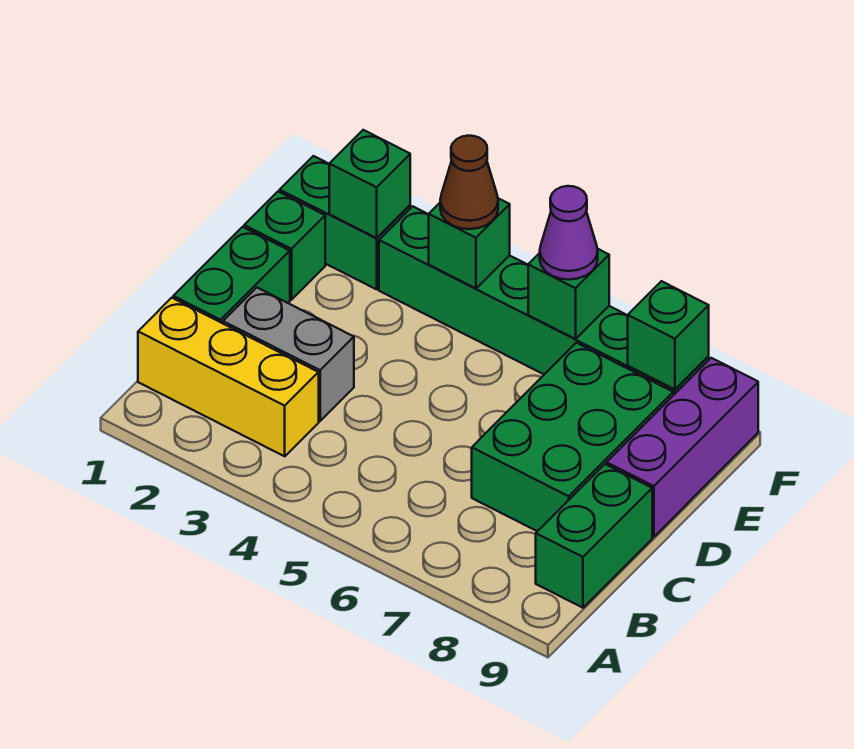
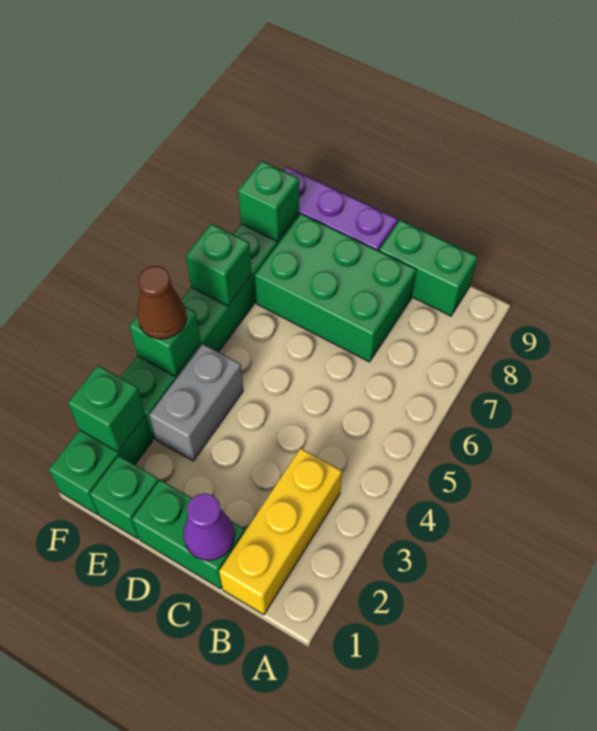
grey 1x2 brick [223,288,354,421] -> grey 1x2 brick moved to [149,344,243,461]
purple 1x1 cone [540,186,598,280] -> purple 1x1 cone moved to [183,493,235,560]

